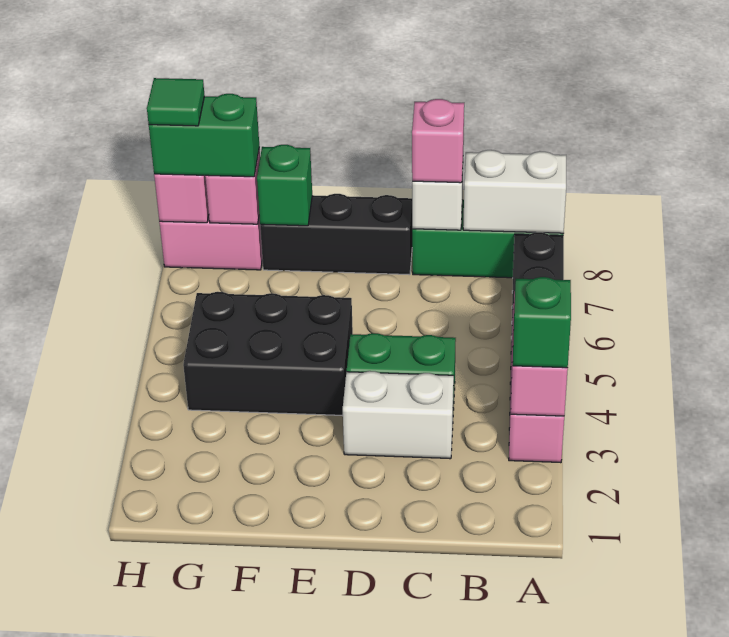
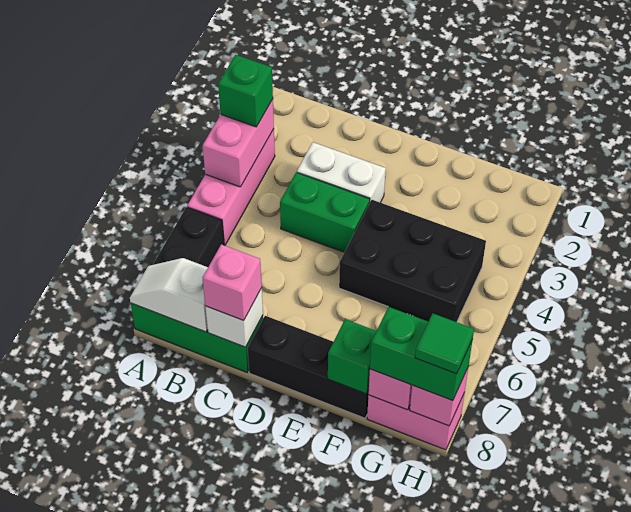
white 1x2 brick [463,150,566,233] -> white 1x2 slope [130,258,208,332]

